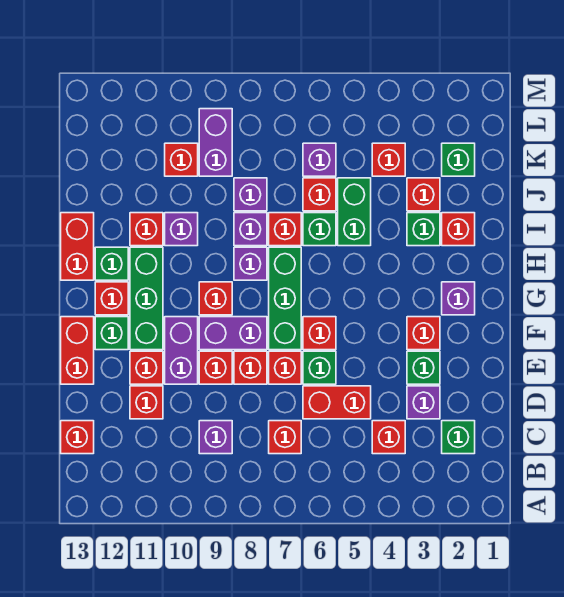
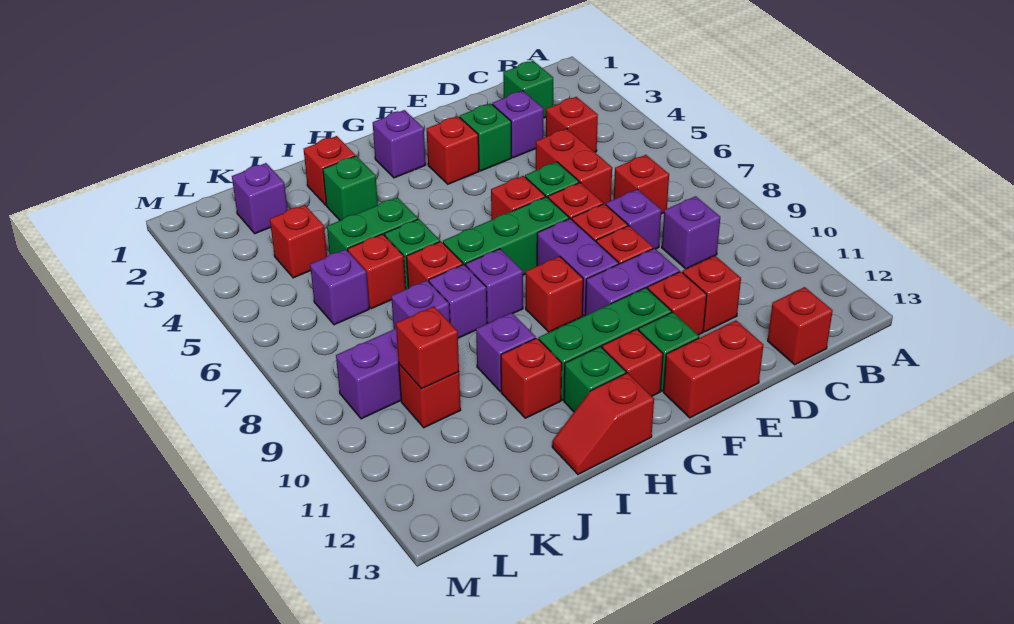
none -> purple 1x1 brick [606,189,661,249]
red 1x2 brick [61,213,94,280] -> red 1x2 slope [552,373,654,474]
red 1x1 brick [407,178,440,211] -> red 1x1 brick moved to [396,306,459,389]
green 1x1 brick [442,143,475,176] -> purple 1x1 brick [232,163,288,234]

